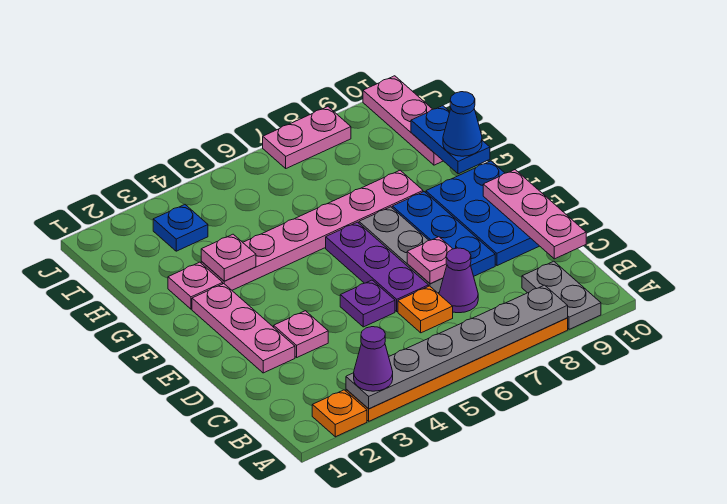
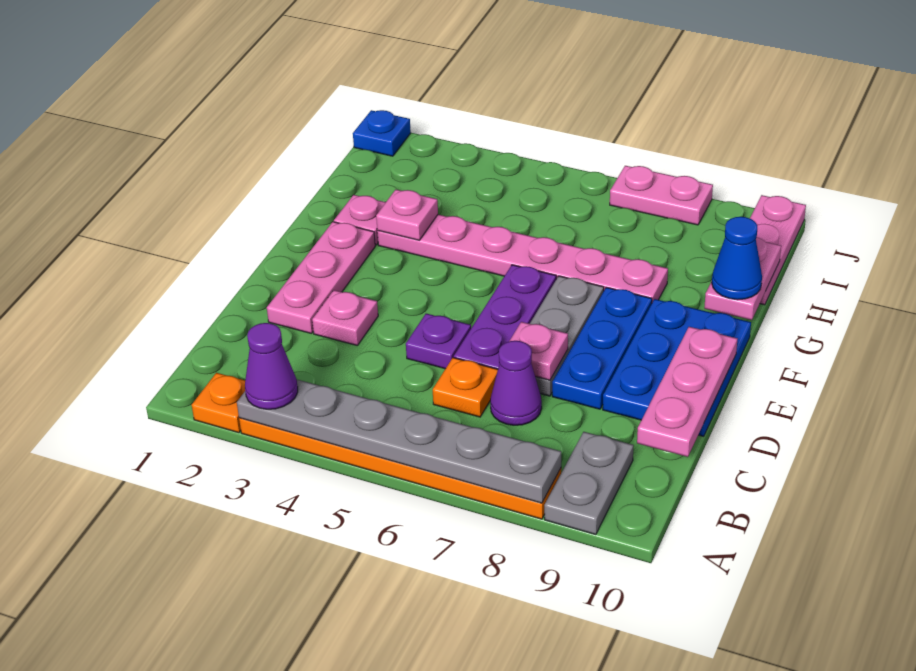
blue 1x2 plate [411,106,490,174] -> pink 1x2 plate [704,237,781,320]
blue 1x1 plate [153,204,208,251] -> blue 1x1 plate moved to [353,110,411,156]

